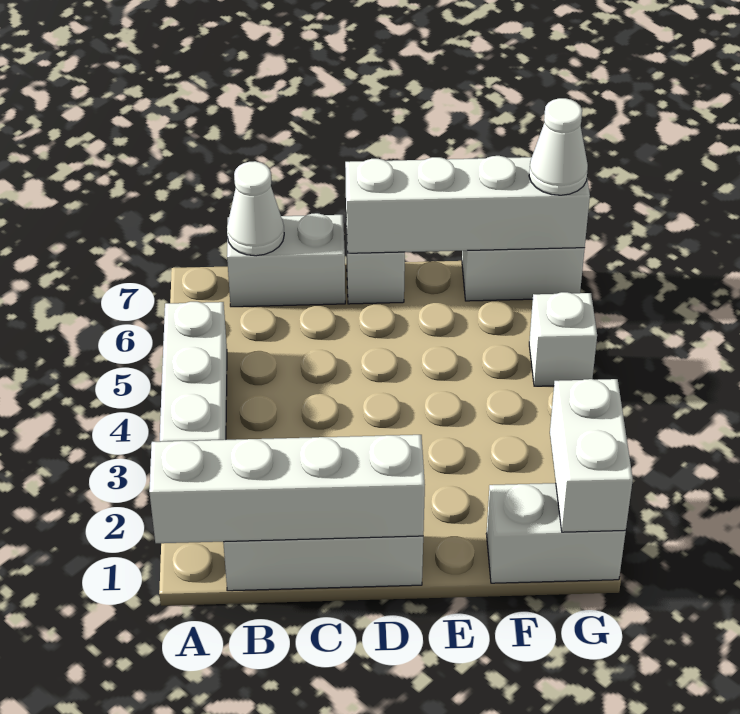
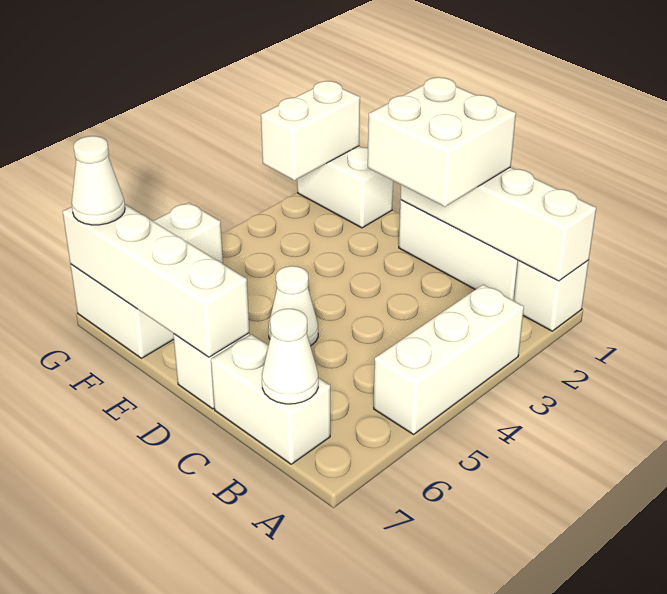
none -> white 1x1 brick [514,260,589,331]
none -> white 2x2 brick [368,77,516,207]
none -> white 1x1 cone [268,266,318,346]

